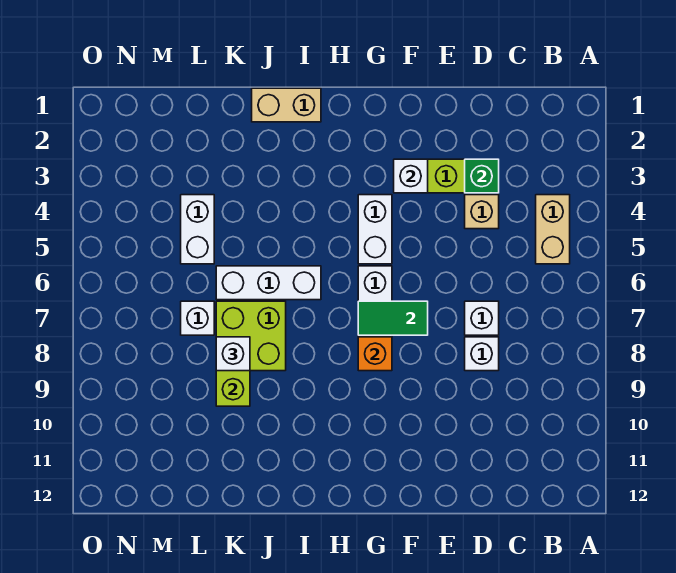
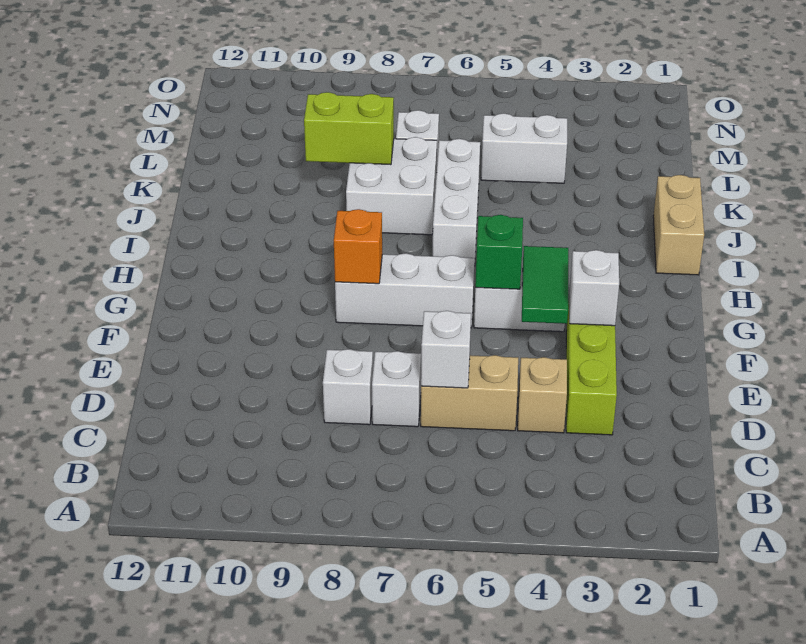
tan 1x2 brick [536,195,570,264] -> tan 1x2 brick moved to [421,355,518,431]
green 1x1 brick [465,159,499,193] -> green 1x1 brick moved to [475,215,523,289]
green 1x2 tile [358,301,428,335] -> green 1x2 tile moved to [522,246,568,324]
lime 2x2 brick [216,301,286,371] -> white 2x2 brick [346,137,437,235]
white 1x1 brick [216,337,250,371] -> white 1x1 brick moved to [421,311,471,388]

